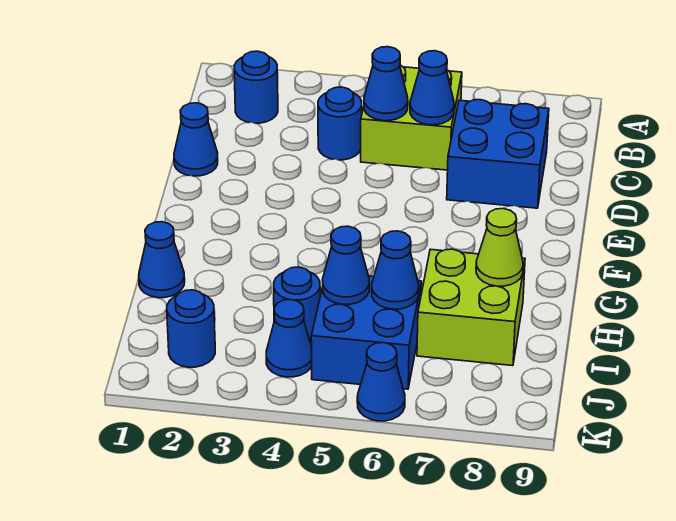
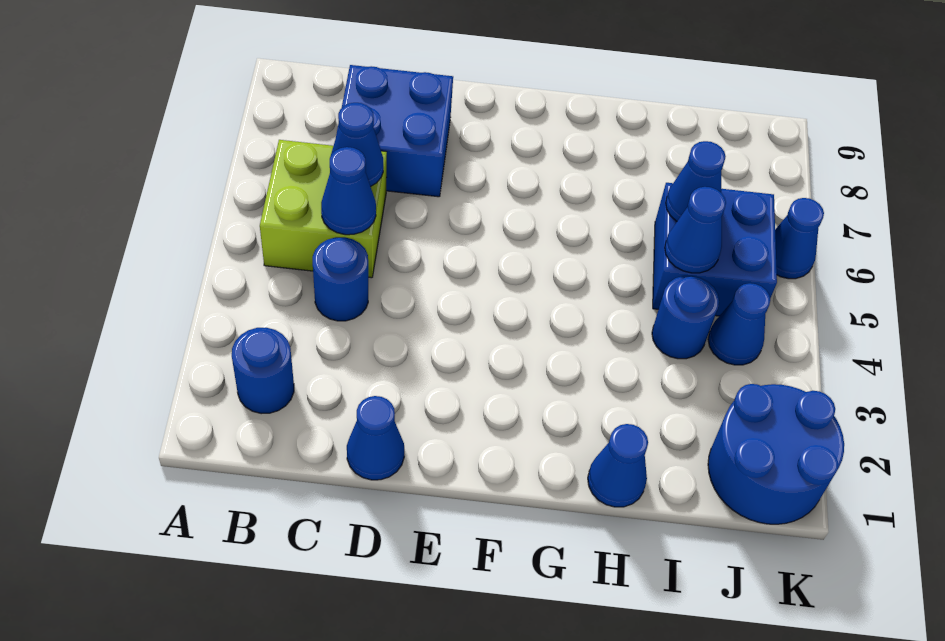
lime 2x2 brick [417,249,525,366] -> none
lime 1x1 cone [476,209,523,286] -> none
blue 1x1 round brick [167,290,215,367] -> blue 2x2 round brick [708,384,844,524]

